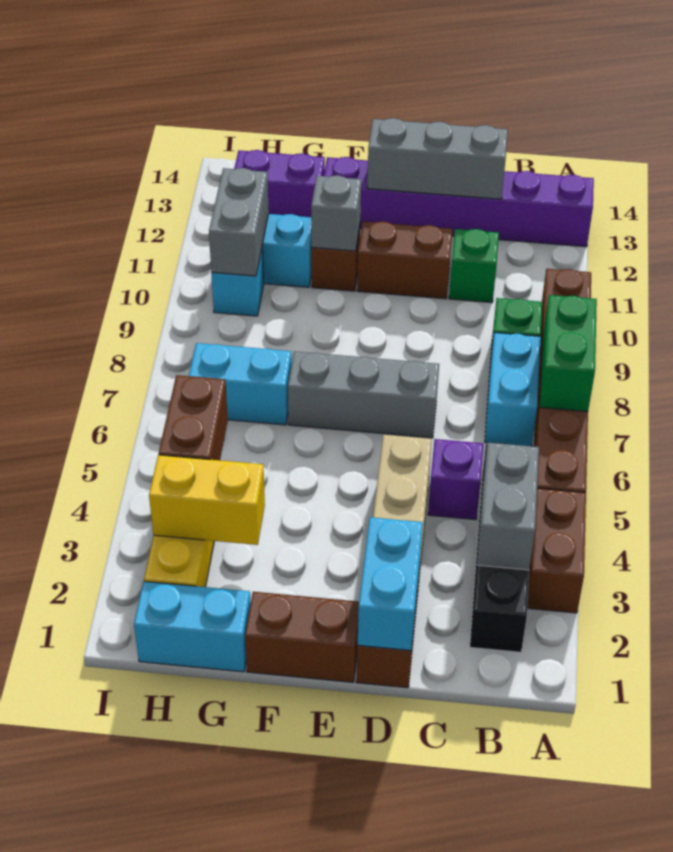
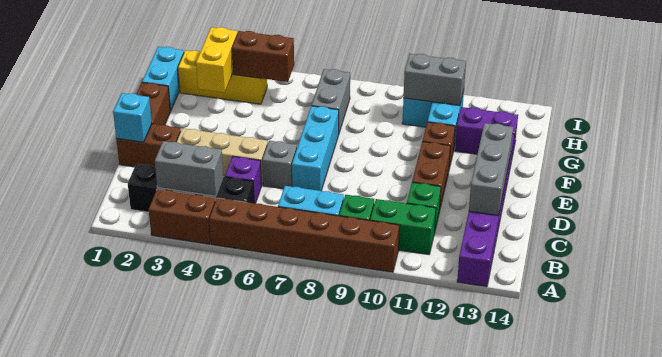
green 1x2 brick [540,295,597,412] -> green 1x2 brick moved to [370,199,436,255]
cyan 1x2 brick [358,517,423,650] -> cyan 1x1 brick [113,93,152,142]
grey 1x3 brick [288,351,439,438] -> cyan 1x3 brick [292,106,339,191]
grey 1x1 brick [311,175,361,251] -> grey 1x1 brick moved to [262,141,297,189]
cyan 1x2 brick [189,343,292,425] -> grey 1x2 brick [312,69,350,133]
purple 1x2 brick [234,150,325,217] -> purple 1x2 brick turned to [455,107,518,156]

